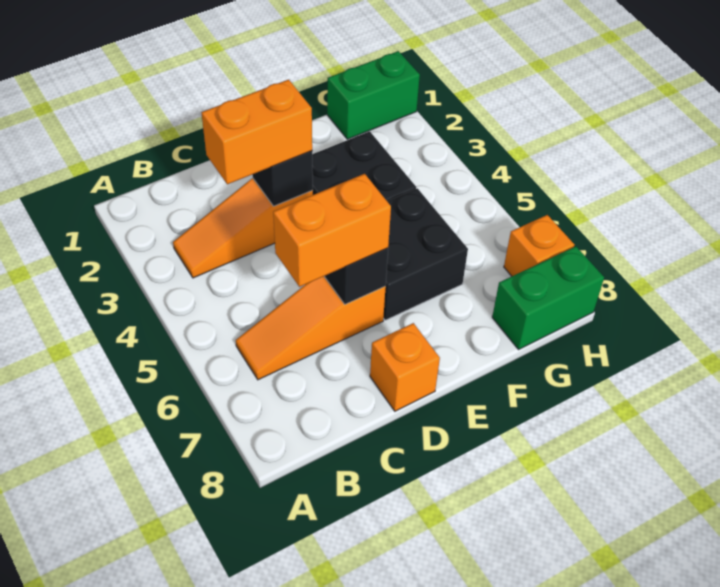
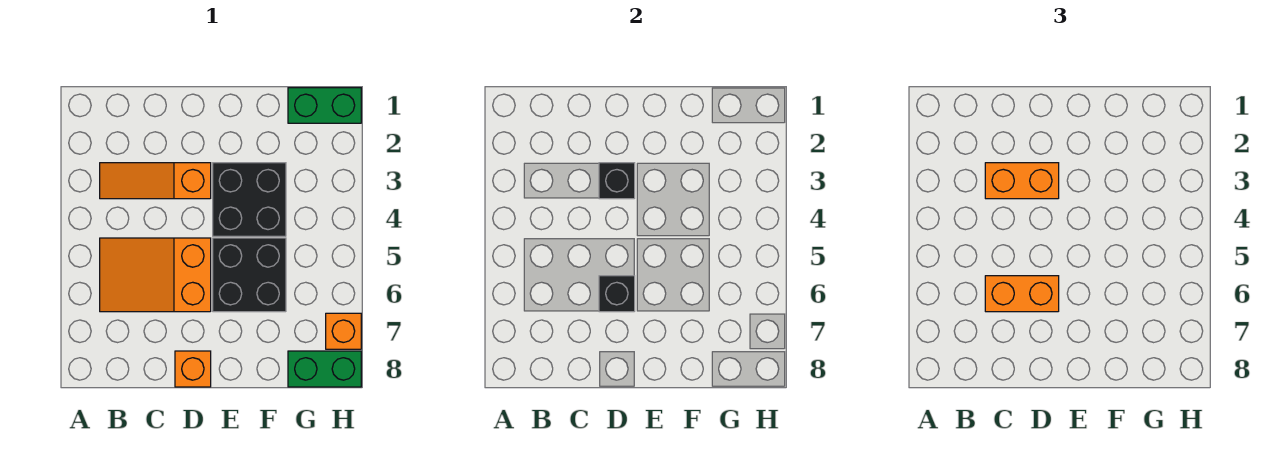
orange 1x3 slope [236,276,386,380] -> orange 2x3 slope [100,238,211,312]

